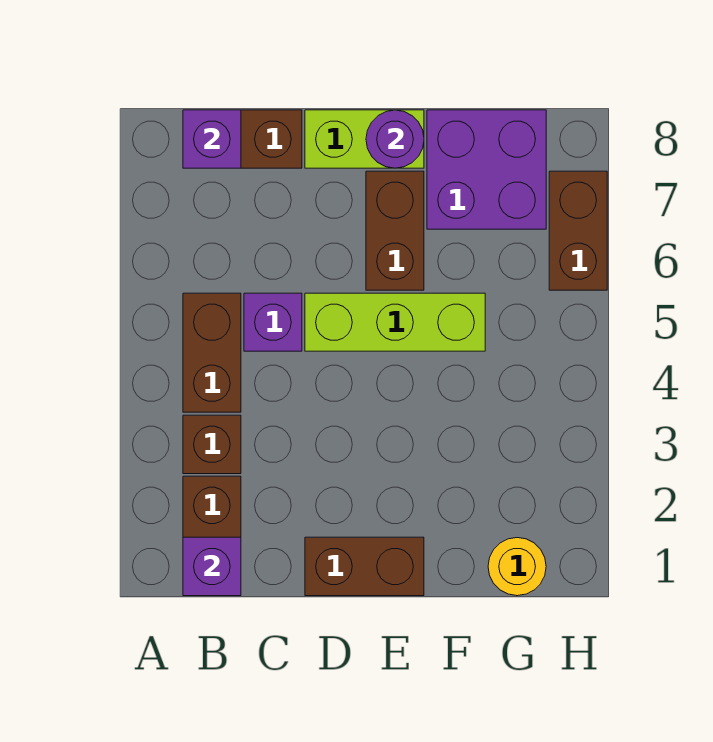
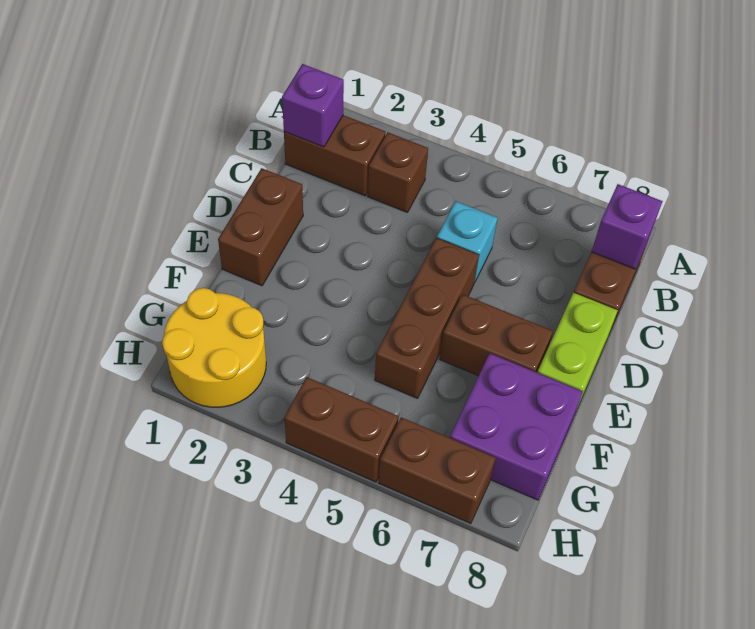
brown 1x2 brick [183,293,241,412] -> brown 1x2 brick moved to [284,377,399,482]
purple 1x1 brick [244,293,302,351] -> cyan 1x1 brick [437,201,497,283]
lime 1x3 brick [305,293,485,351] -> brown 1x3 brick [375,238,479,398]
purple 1x1 round brick [366,110,424,168] -> none
yellow 1x1 round brick [488,538,546,596] -> yellow 2x2 round brick [162,288,266,407]

